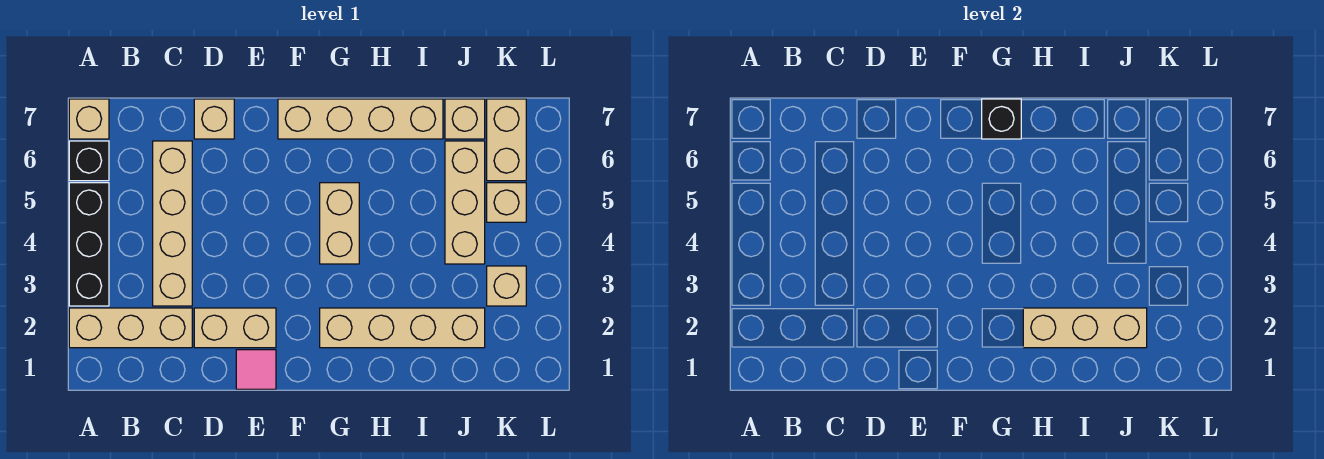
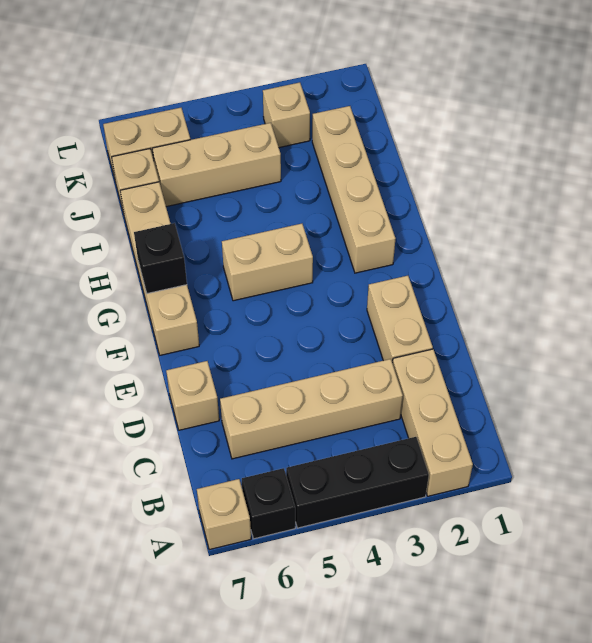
pink 1x1 tile [236,350,276,389] -> none
tan 1x3 brick [1023,308,1147,348] -> none
tan 1x1 brick [487,183,526,222] -> none

